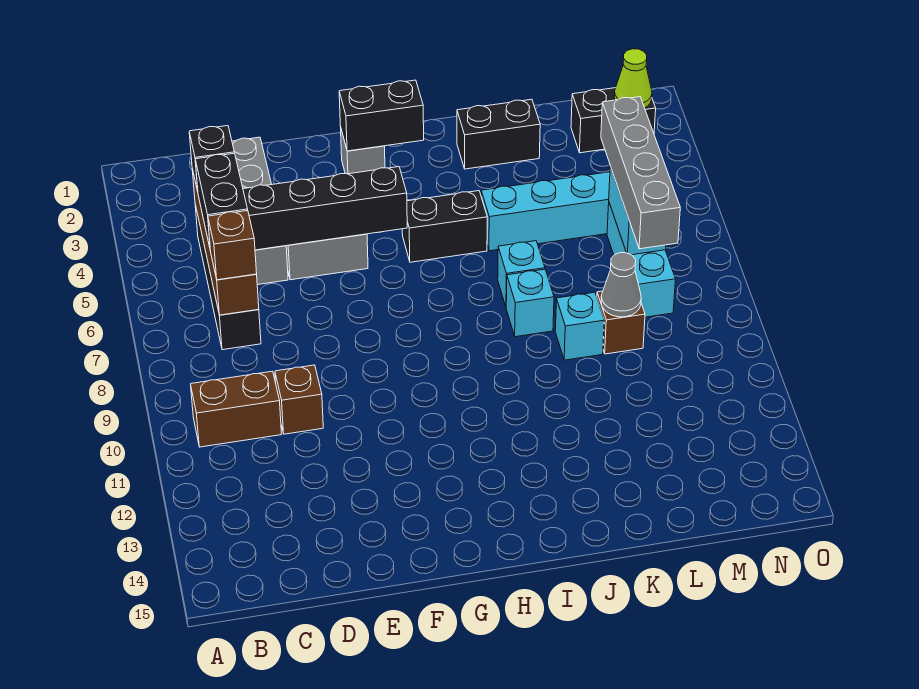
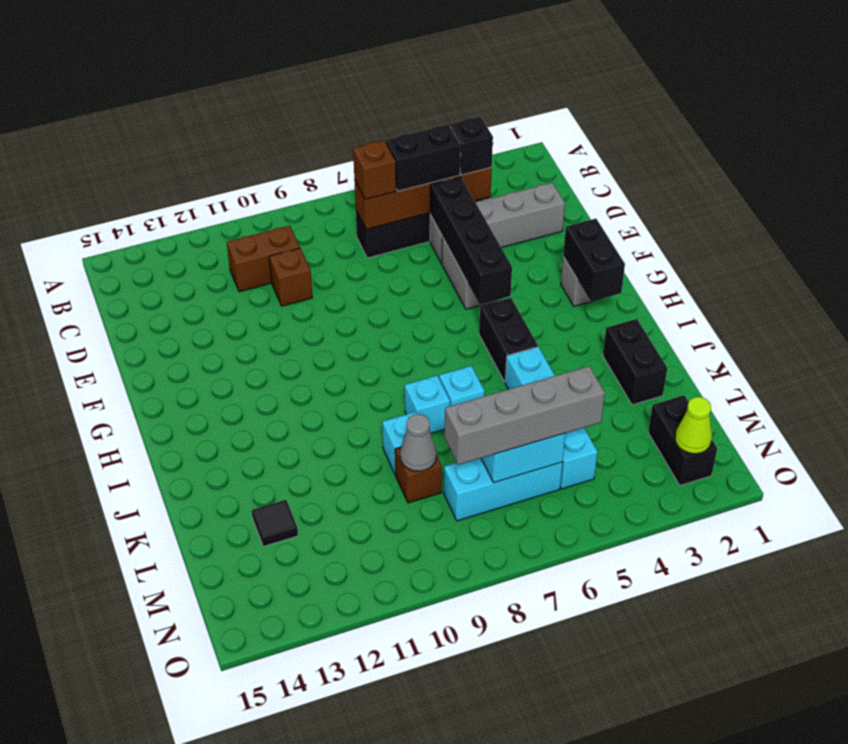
brown 1x2 brick [191,371,281,447] -> brown 1x2 brick turned to [227,226,300,292]
none -> black 1x1 tile [252,500,298,546]

